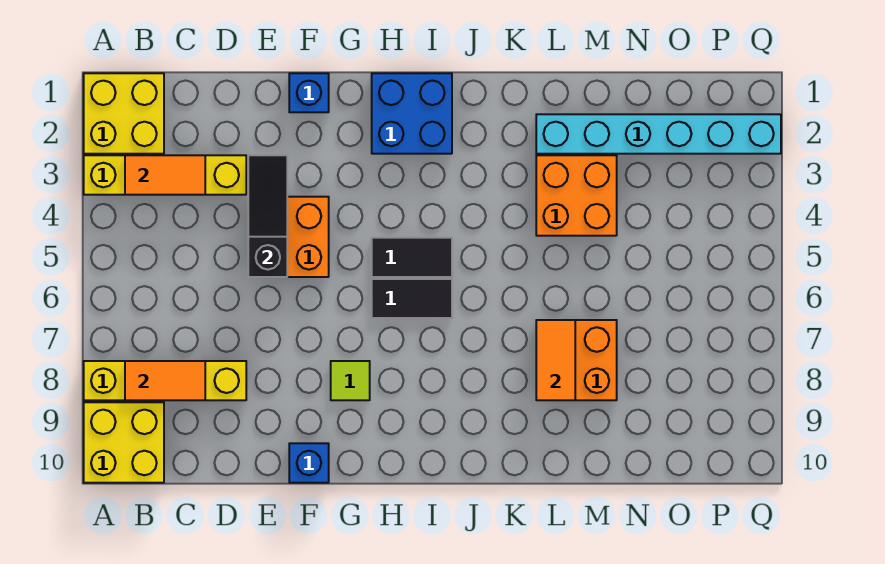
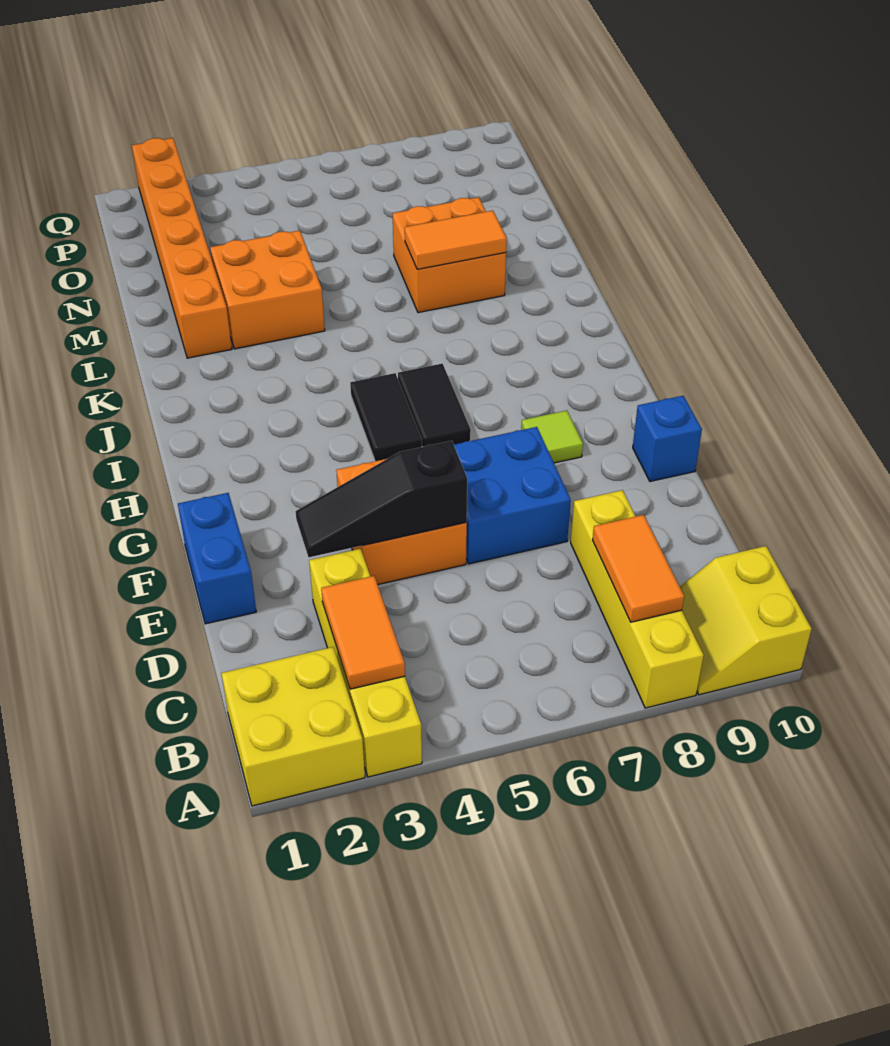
yellow 2x2 brick [84,402,164,483] -> yellow 2x2 slope [680,546,812,695]
blue 1x1 brick [289,73,329,112] -> blue 1x2 brick [178,493,256,624]
blue 2x2 brick [372,73,452,154] -> blue 2x2 brick moved to [454,427,571,564]
cyan 1x6 brick [536,114,781,154] -> orange 1x6 brick [132,138,232,358]

